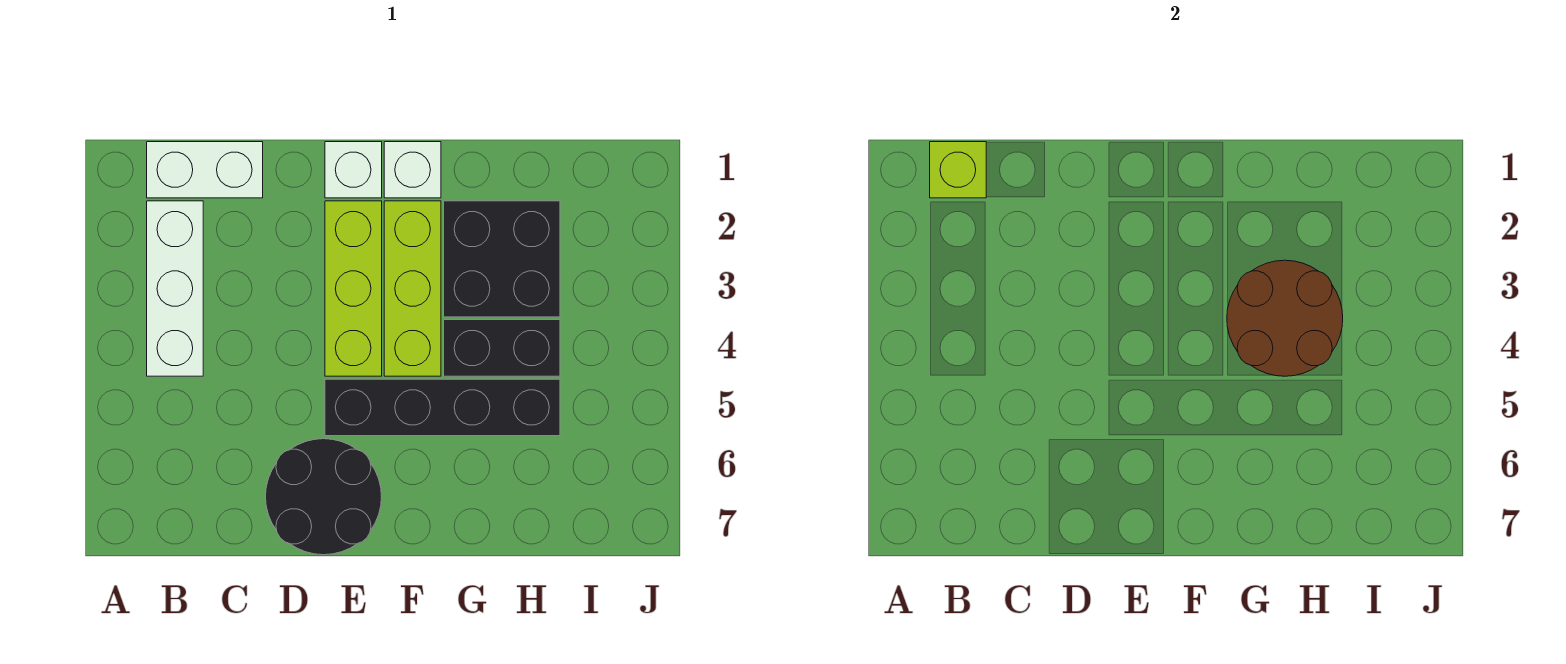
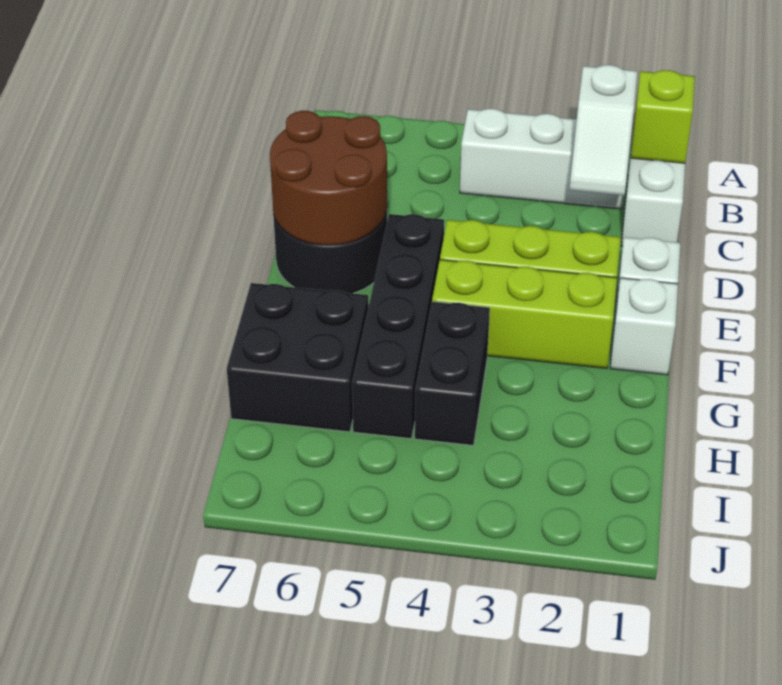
none -> white 1x2 slope [570,65,637,195]
black 2x2 brick [444,201,560,317] -> black 2x2 brick moved to [227,283,368,432]
brown 2x2 round brick [1227,260,1343,376] -> brown 2x2 round brick moved to [270,111,387,246]

